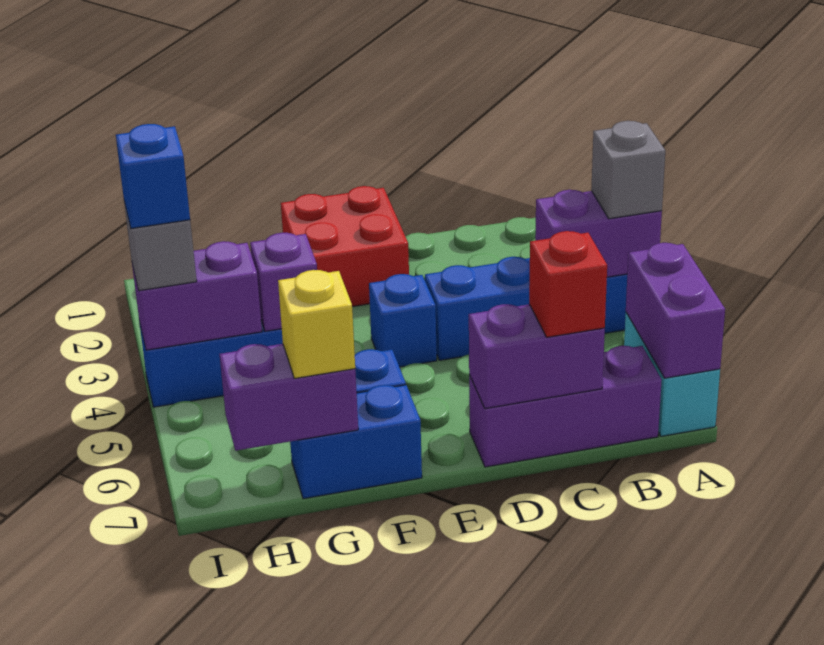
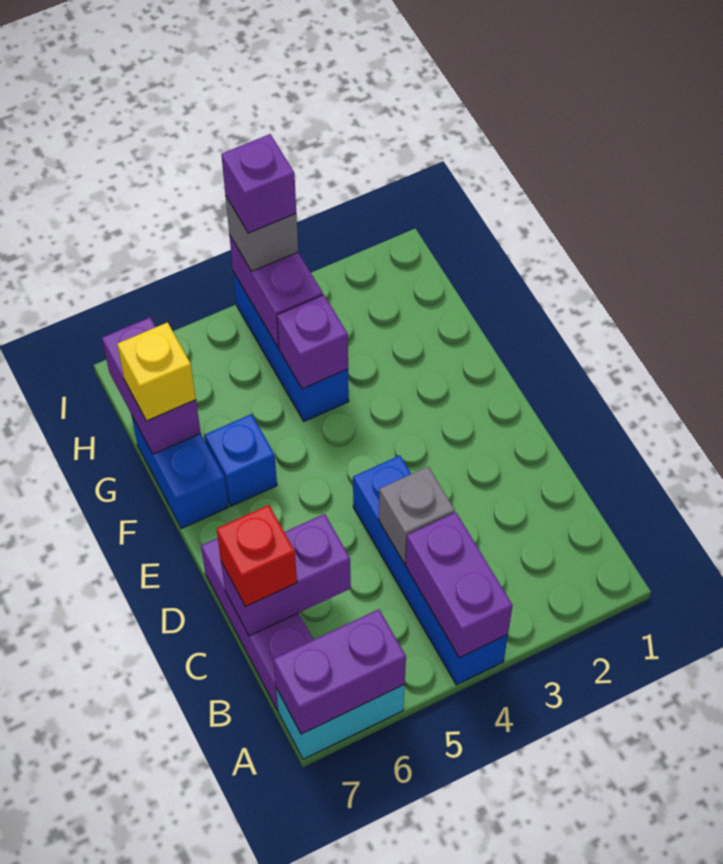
grey 1x1 brick [591,121,665,219] -> grey 1x1 brick moved to [379,467,455,563]
purple 1x2 brick [469,304,605,409] -> purple 1x2 brick turned to [221,514,351,636]
red 2x2 brick [281,186,409,307] -> none
blue 1x1 brick [369,274,437,367] -> none
blue 1x1 brick [116,124,190,228] -> purple 1x1 brick [221,134,296,233]

